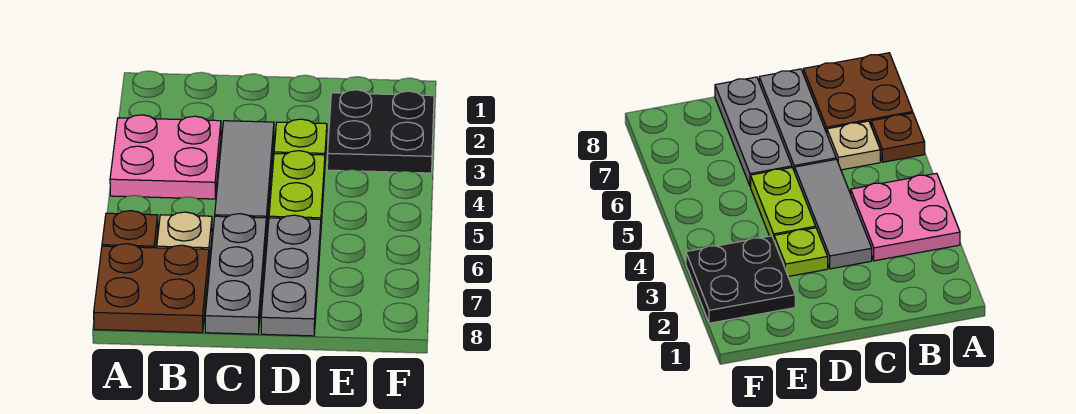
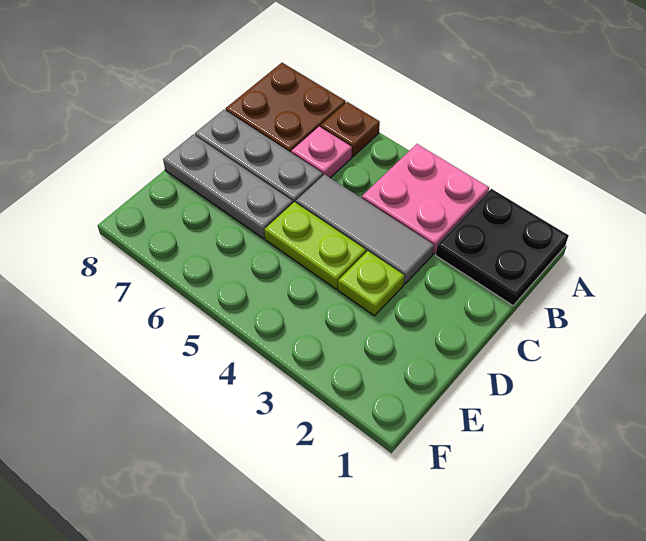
tan 1x1 plate [157,212,212,261] -> pink 1x1 plate [291,127,352,178]
black 2x2 plate [327,90,434,173] -> black 2x2 plate moved to [436,189,569,305]

